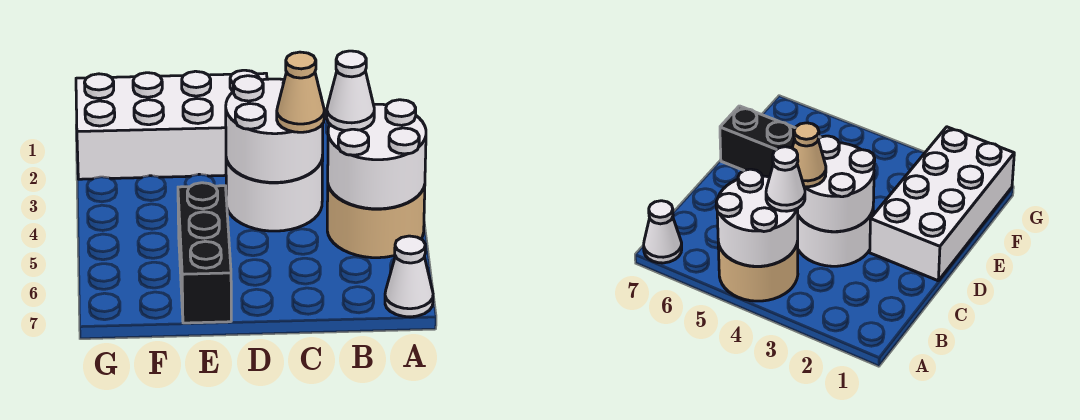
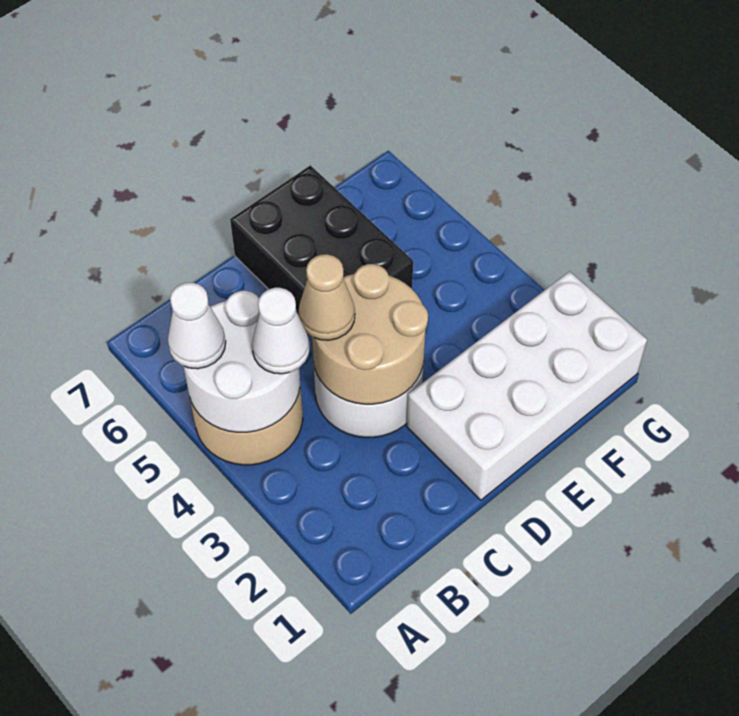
white 1x1 cone [385,236,433,317] -> white 1x1 cone moved to [168,283,226,369]
white 2x2 round brick [226,76,323,182] -> tan 2x2 round brick [312,264,428,404]
black 1x3 brick [178,183,231,323] -> black 2x3 brick [230,165,413,315]

